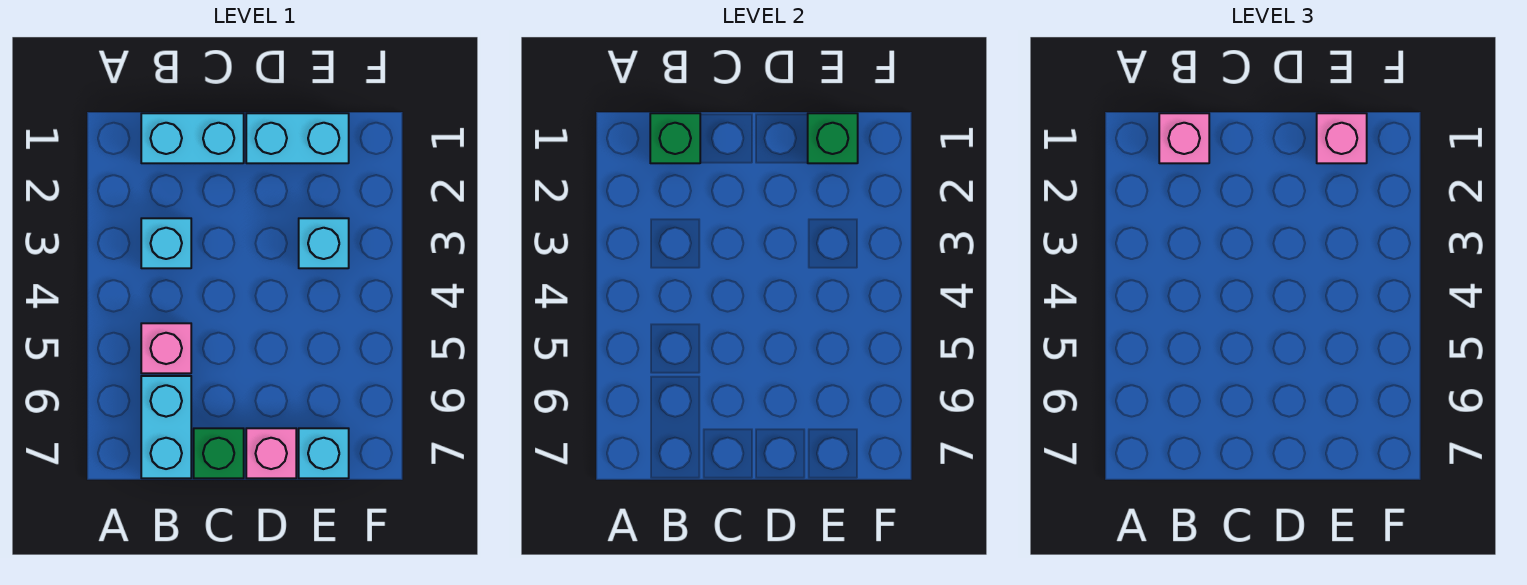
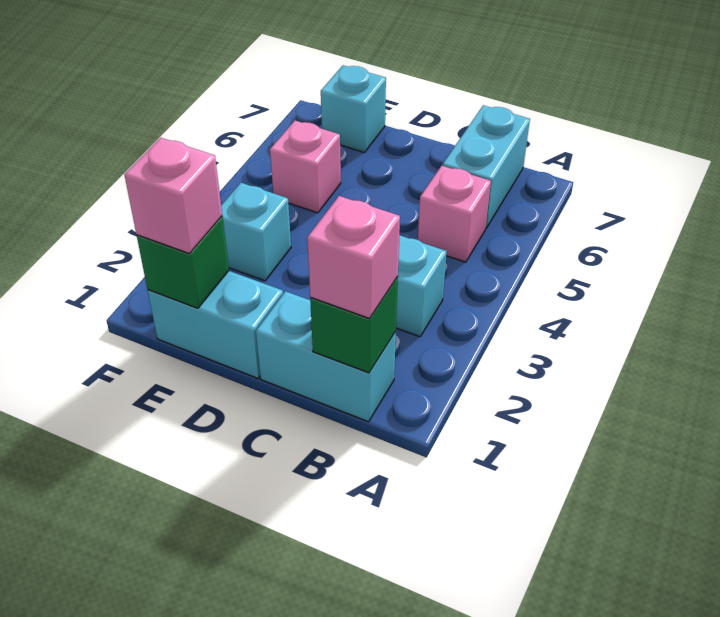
green 1x1 brick [194,428,244,478] -> none
pink 1x1 brick [246,428,296,478] -> pink 1x1 brick moved to [270,121,341,213]

